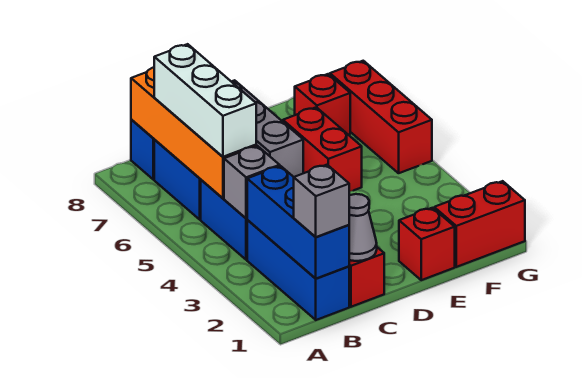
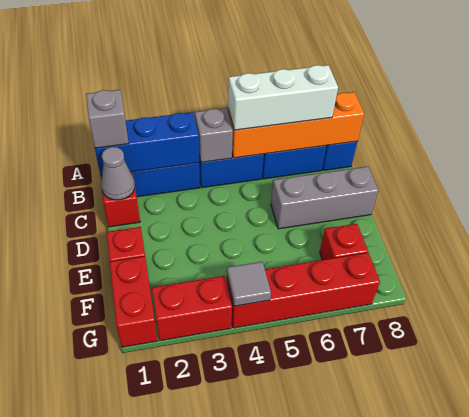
red 1x2 brick [283,107,362,192] -> red 1x2 brick moved to [152,276,232,341]
none -> grey 1x1 tile [227,262,271,306]
red 1x3 brick [330,61,432,173] -> red 1x4 brick [227,253,380,328]

